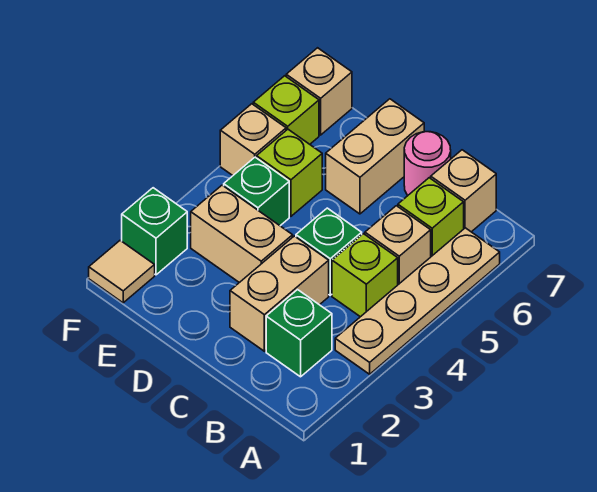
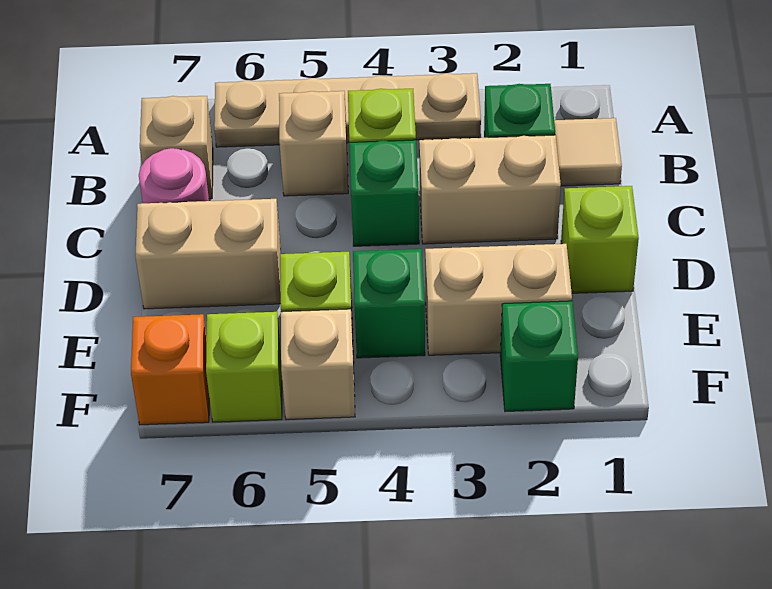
lime 1x1 brick [398,178,464,256] -> lime 1x1 brick moved to [561,186,639,293]
tan 1x2 brick [191,185,293,283] -> tan 1x2 brick turned to [425,244,572,355]
tan 1x1 tile [89,240,155,303] -> tan 1x1 tile moved to [554,118,622,186]
tan 1x1 brick [286,48,352,135] -> orange 1x1 brick [131,314,209,425]

